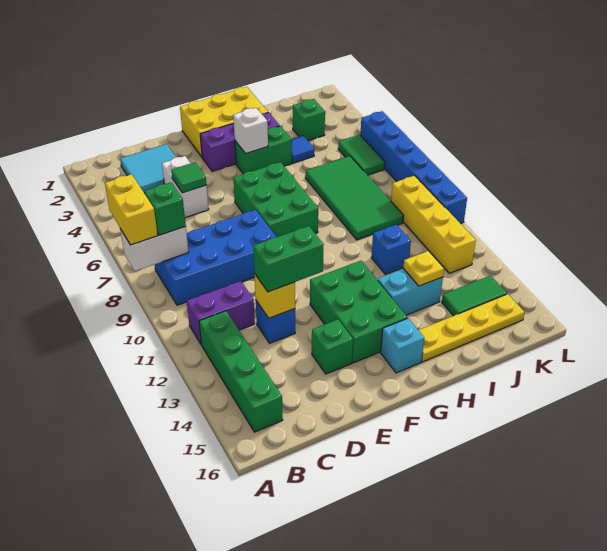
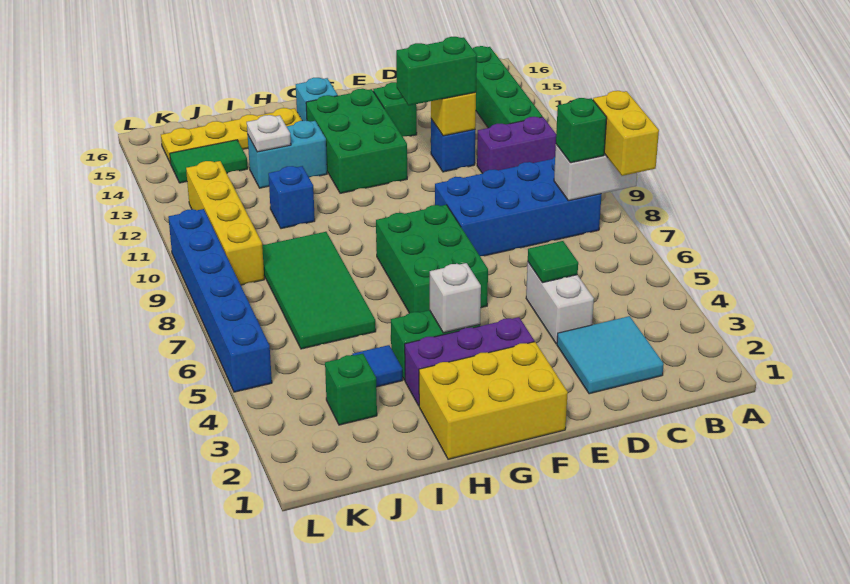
yellow 1x1 plate [403,251,444,286] -> white 1x1 plate [247,115,291,152]
green 1x2 tile [338,135,385,175] -> none

